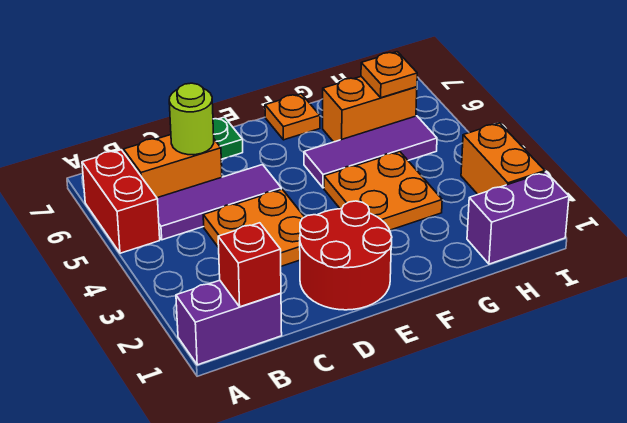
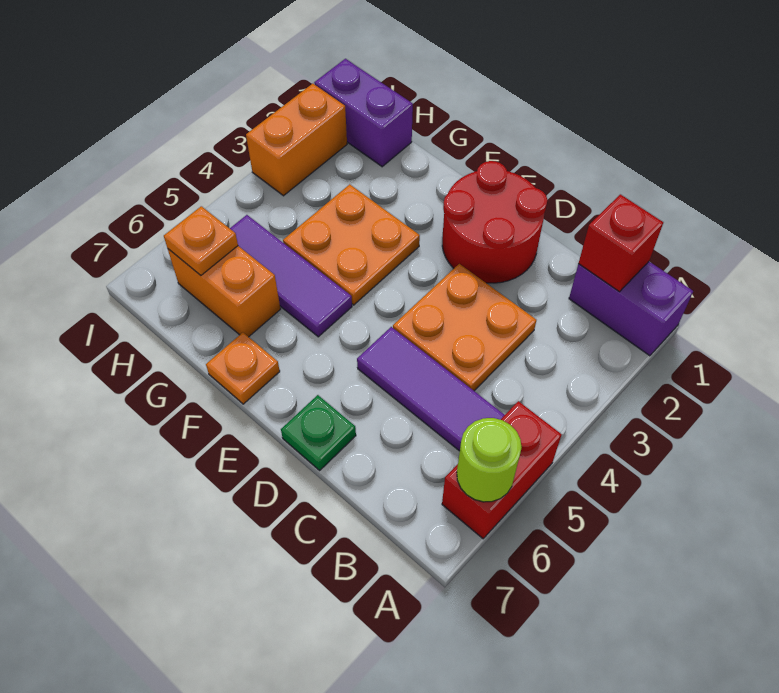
orange 1x2 brick [124,135,222,198] -> none
lime 1x1 round brick [169,83,214,155] -> lime 1x1 round brick moved to [457,418,522,502]

